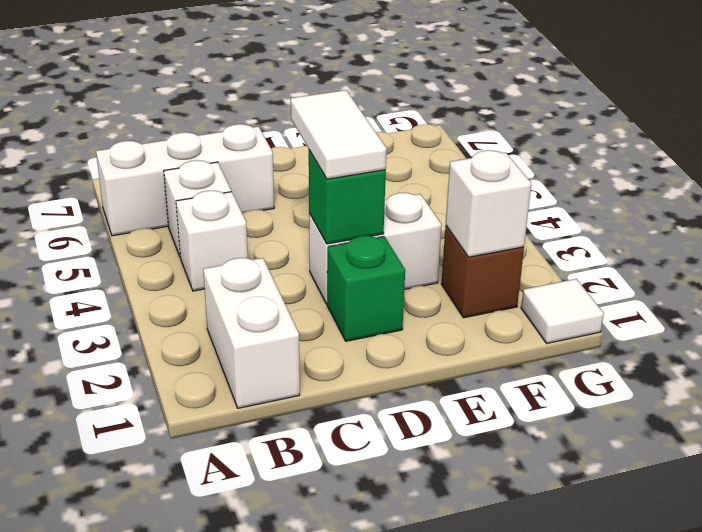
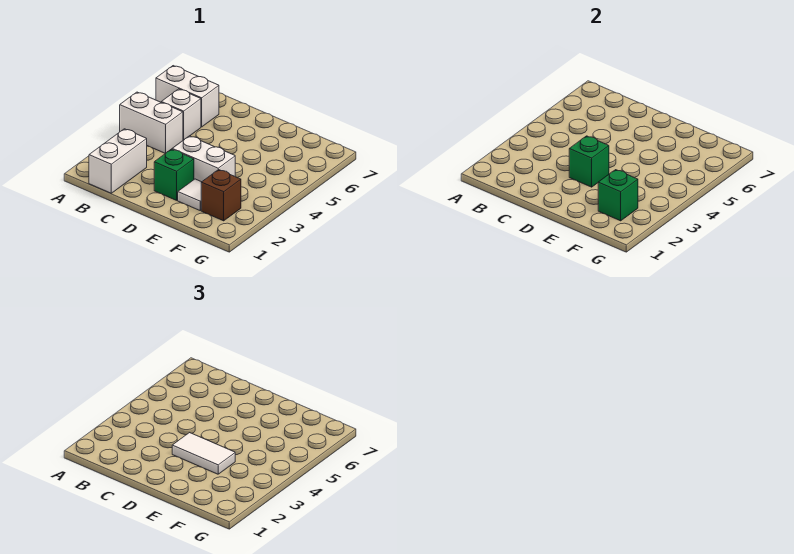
white 1x3 brick [96,124,274,236] -> white 1x2 brick [156,66,219,127]
white 1x1 brick [176,191,248,291] -> white 1x2 brick [120,92,183,153]
white 1x2 tile [291,90,387,179] -> white 1x2 tile turned to [172,433,235,474]
white 1x1 brick [446,150,531,257] -> green 1x1 brick [598,170,638,221]
white 1x1 tile [521,279,604,343] -> white 1x1 tile moved to [178,179,201,210]

